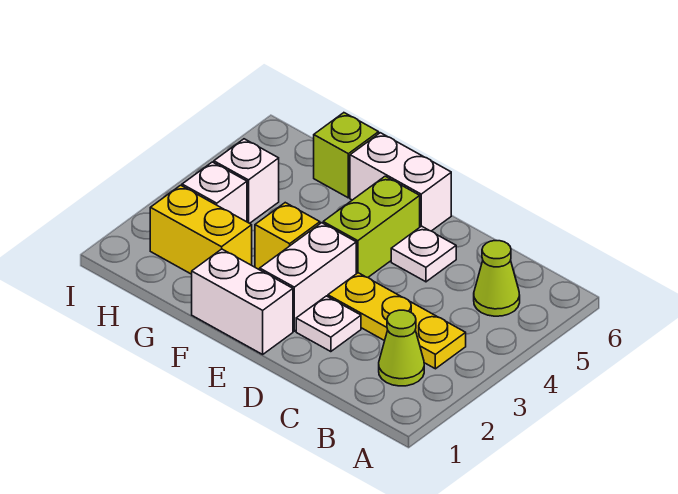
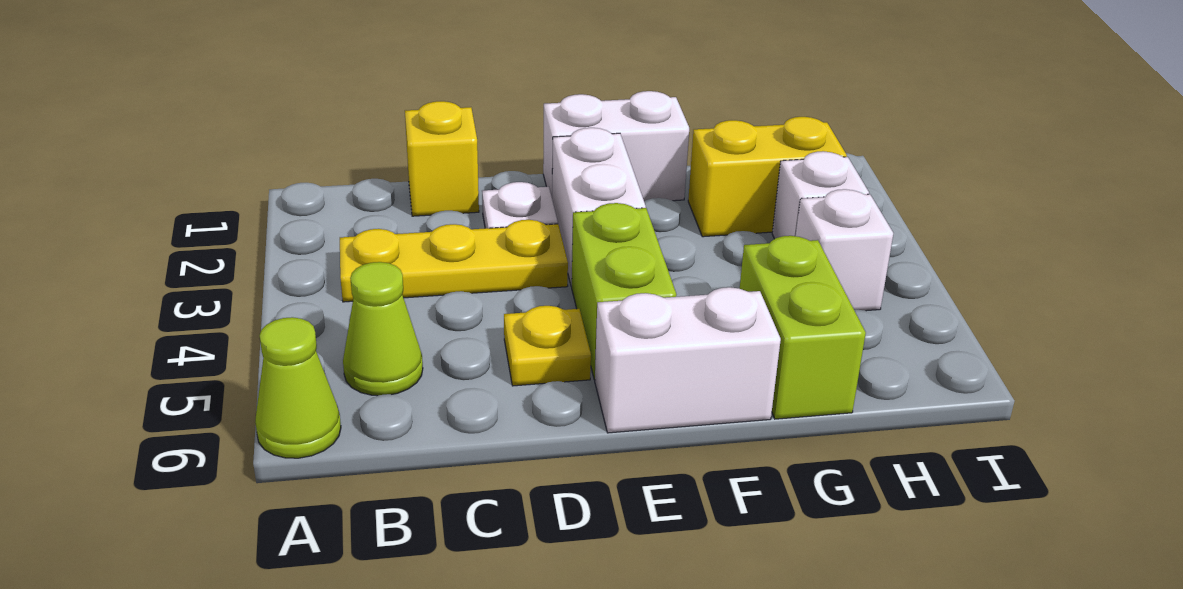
lime 1x1 cone [379,310,424,386] -> lime 1x1 cone moved to [255,317,341,458]
white 1x1 plate [391,226,456,282] -> yellow 1x1 plate [504,306,591,386]
yellow 1x1 brick [255,203,320,270] -> yellow 1x1 brick moved to [405,101,479,216]
lime 1x1 brick [314,113,379,198] -> lime 1x2 brick [740,236,866,419]

